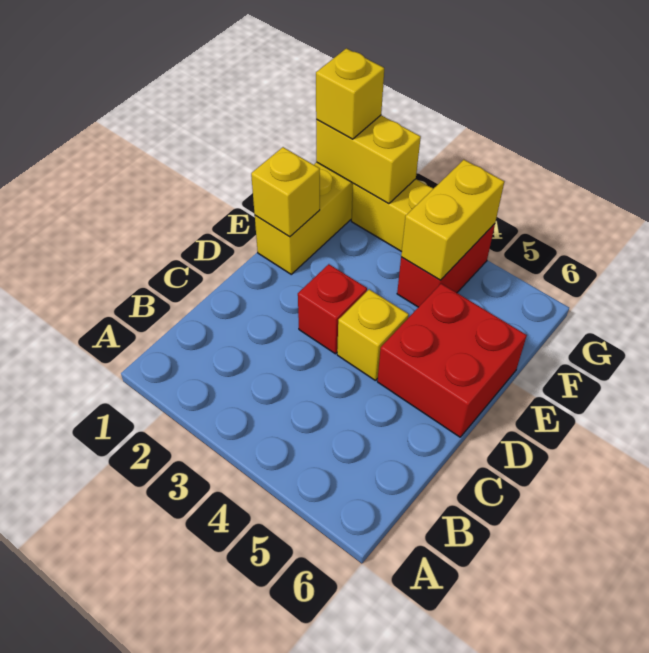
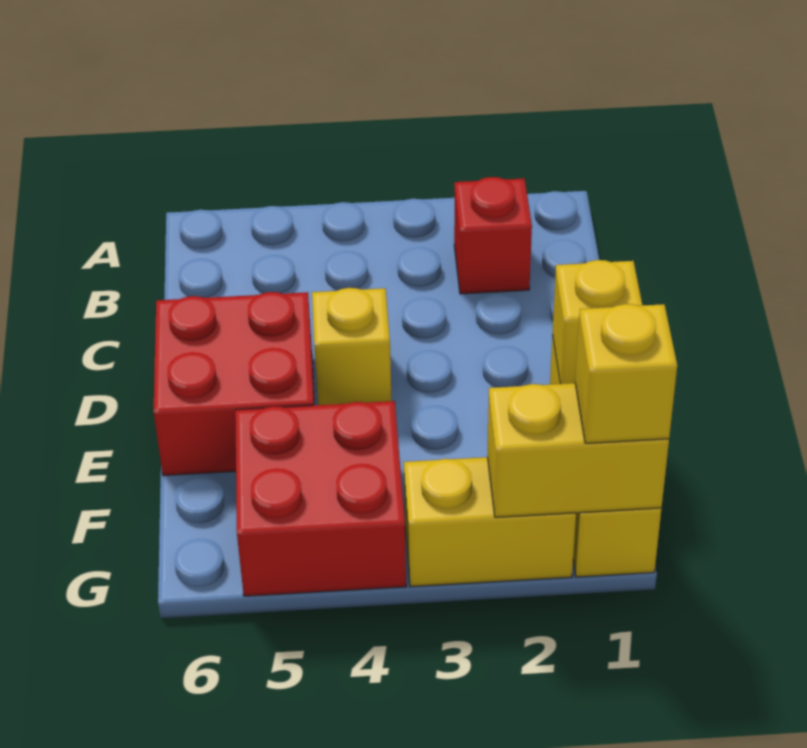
red 1x1 brick [298,264,367,354] -> red 1x1 brick moved to [454,177,532,294]
red 1x2 brick [397,224,495,307] -> red 2x2 brick [235,401,406,596]
yellow 1x2 brick [401,160,504,280] -> none

